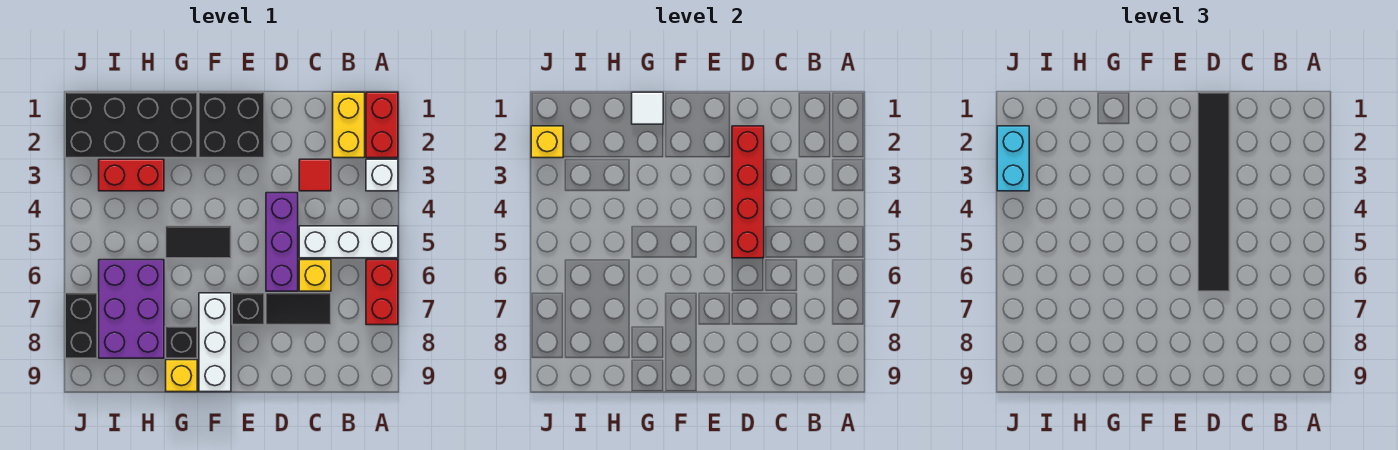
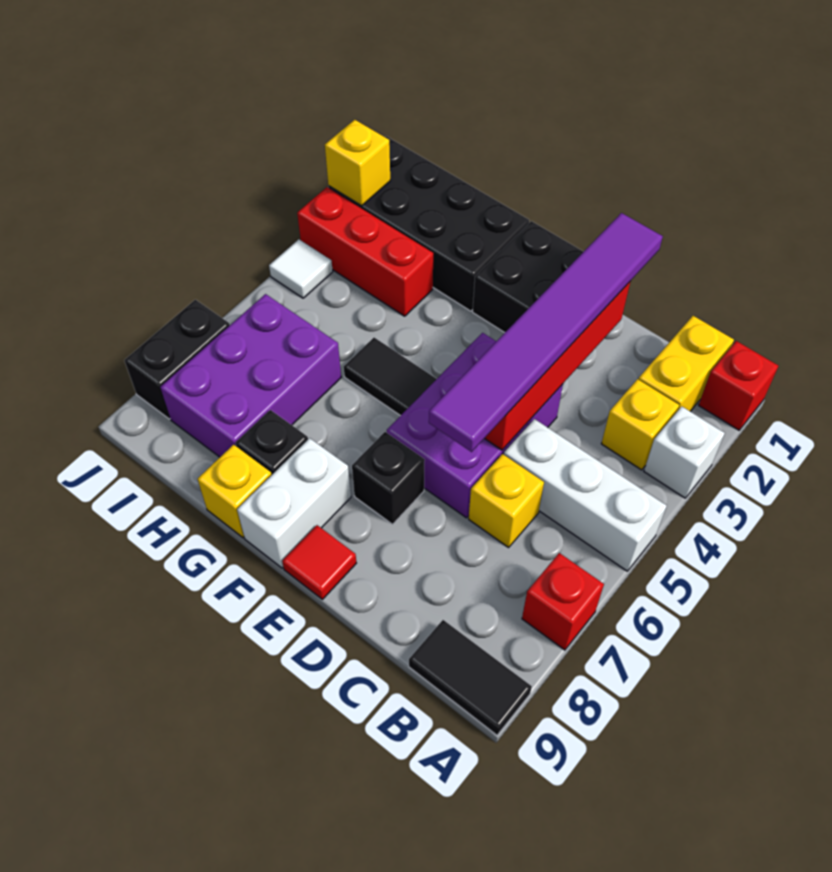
red 1x2 brick [366,92,398,158] -> red 1x1 brick [699,341,778,430]
red 1x2 brick [366,260,398,325] -> red 1x1 brick [522,553,604,650]
none -> yellow 1x1 brick [601,379,679,470]
red 1x1 tile [299,159,331,191] -> red 1x1 tile moved to [282,525,356,599]
black 1x2 tile [266,293,331,325] -> black 1x2 tile moved to [409,620,532,735]
black 1x6 tile [1198,92,1230,291] -> purple 1x6 tile [429,213,663,452]
purple 1x3 brick [266,193,298,291] -> purple 2x3 brick [387,333,563,518]
white 1x3 brick [199,293,231,392] -> white 1x2 brick [237,438,351,568]
white 1x1 tile [632,92,663,124] -> white 1x1 tile moved to [269,240,333,298]
red 1x2 brick [99,159,164,191] -> red 1x3 brick [297,187,433,316]
cyan 1x2 brick [997,126,1029,191] -> none

